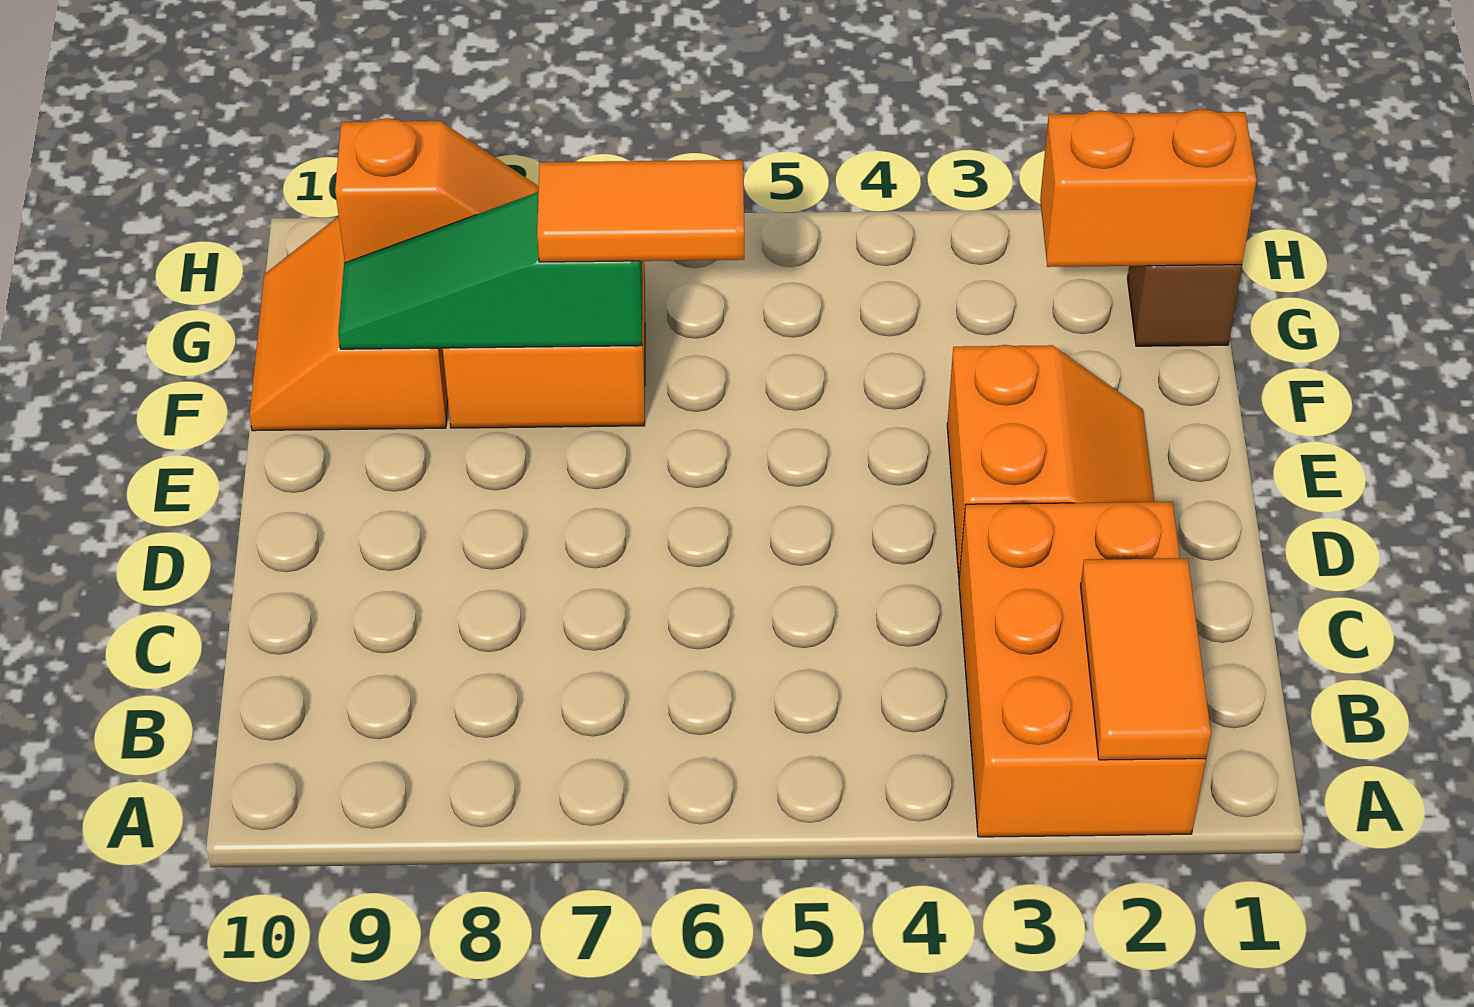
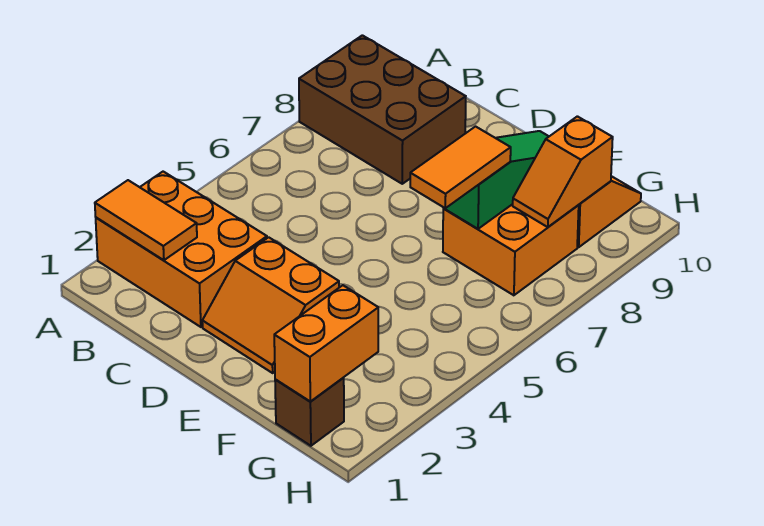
none -> brown 2x3 brick [299,35,466,184]

